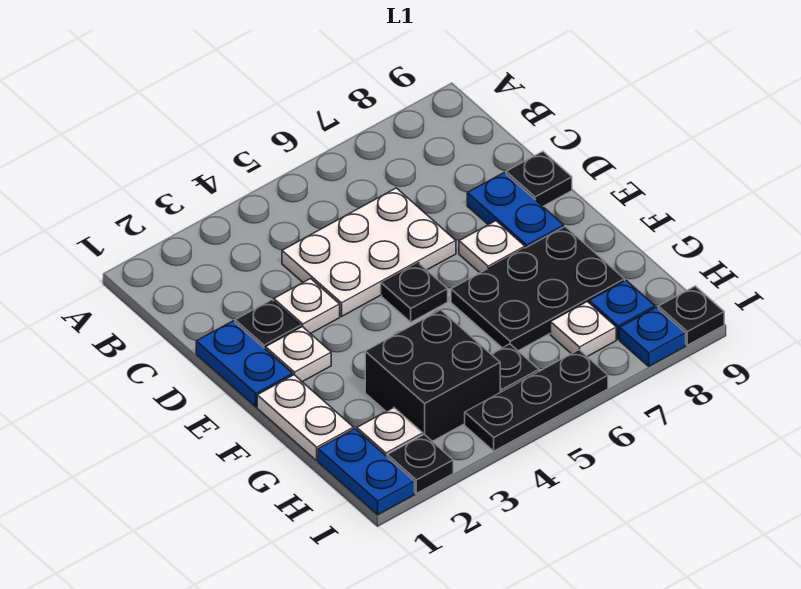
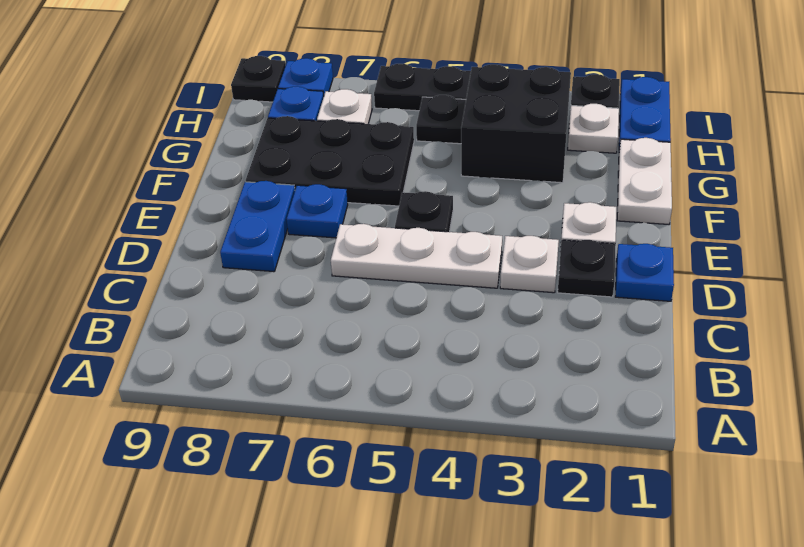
white 2x3 plate [282,188,456,316] -> white 1x3 plate [331,224,502,288]
blue 1x2 plate [196,321,293,407] -> blue 1x1 plate [615,244,674,301]
black 1x1 plate [506,151,572,206] -> none
white 1x1 plate [459,221,525,273] -> blue 1x1 plate [287,184,348,238]

